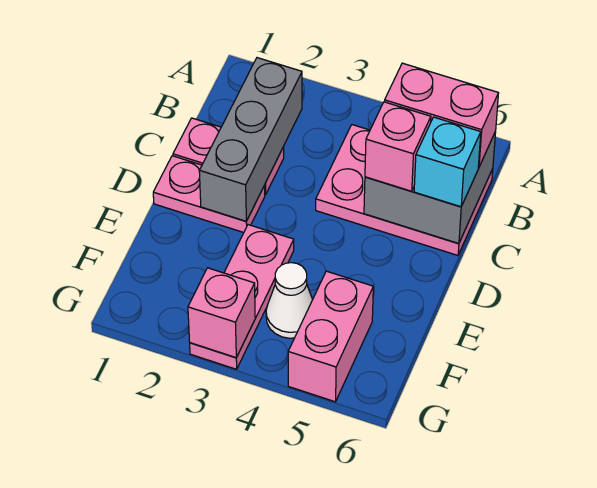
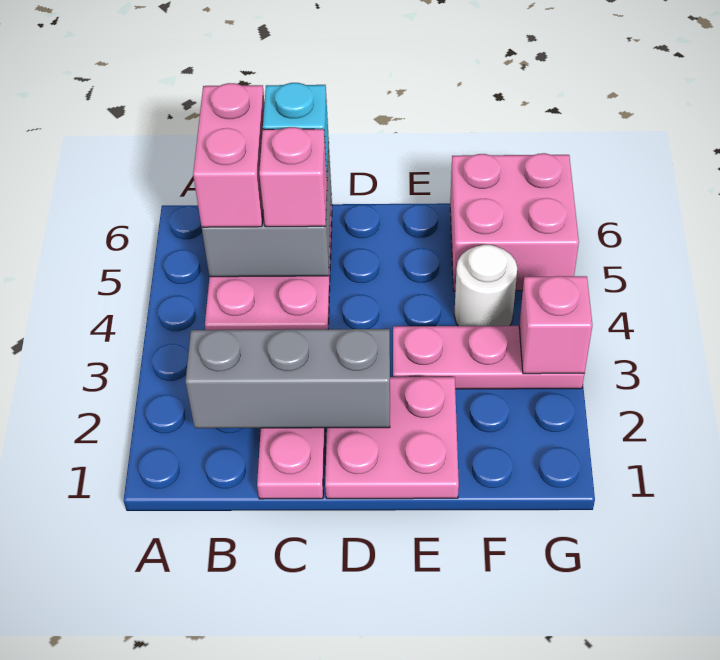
pink 1x2 plate [153,156,265,233] -> pink 2x2 plate [325,377,459,499]
white 1x1 cone [266,263,313,338] -> white 1x1 round brick [454,245,517,326]
pink 1x2 brick [288,271,373,402] -> pink 2x2 brick [450,153,579,291]

